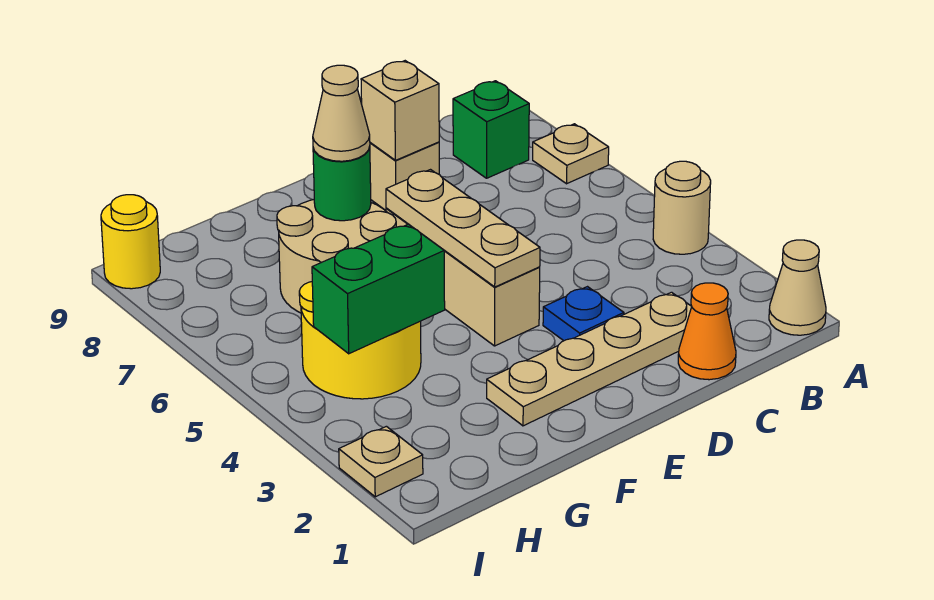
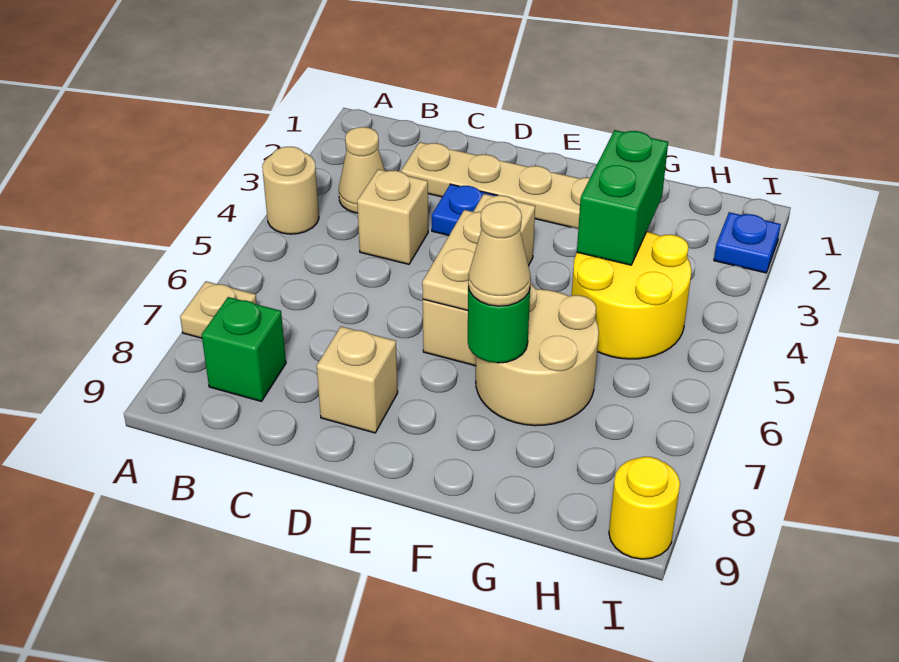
tan 1x1 cone [769,240,826,335] -> tan 1x1 cone moved to [339,127,385,213]
orange 1x1 cone [678,283,736,380] -> none
tan 1x1 brick [361,61,439,160] -> tan 1x1 brick moved to [357,169,428,264]
tan 1x3 plate [386,170,540,287] -> tan 1x2 plate [422,210,482,311]
green 1x2 brick [312,224,445,354] -> green 1x2 brick turned to [577,130,668,265]
tan 1x1 plate [339,426,423,497] -> blue 1x1 plate [714,212,781,273]

